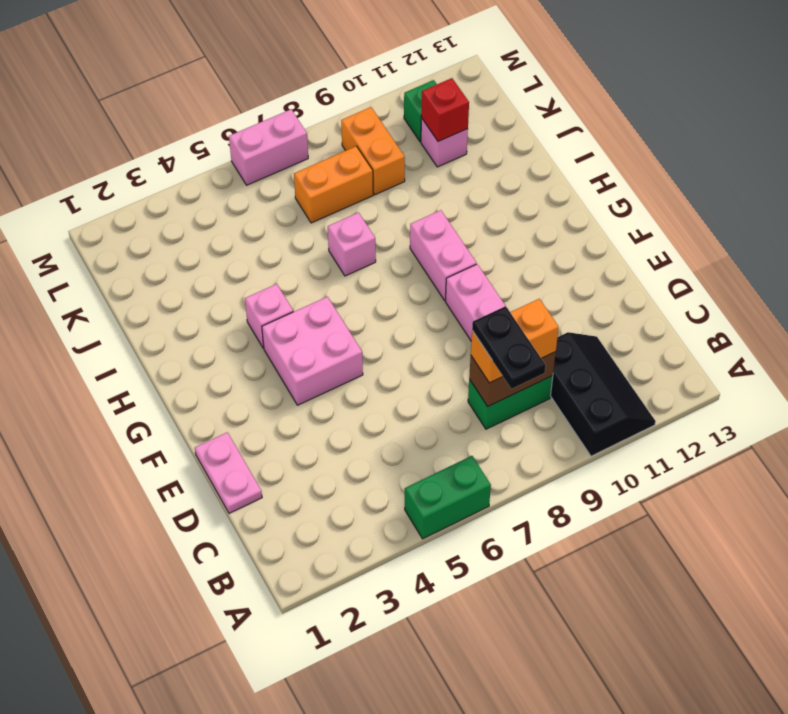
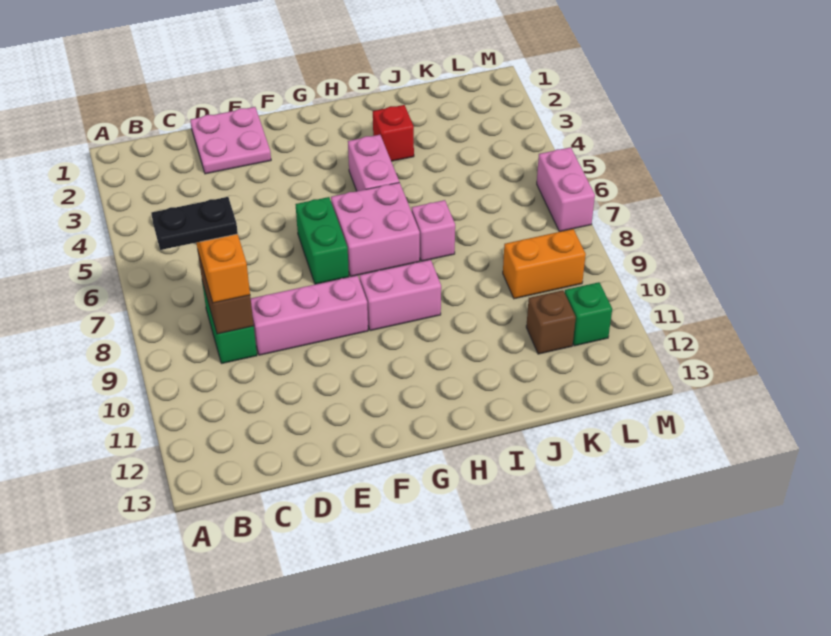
green 1x2 brick [405,456,491,539] -> green 1x2 brick moved to [296,197,349,284]
black 2x3 slope [551,332,656,456] -> none
pink 1x2 plate [195,432,262,513] -> pink 2x2 plate [190,107,271,174]
pink 2x2 brick [262,297,363,405] -> pink 2x2 brick moved to [331,183,420,277]
pink 1x1 brick [245,284,293,348] -> pink 1x2 brick [348,135,399,191]
orange 1x2 brick [294,146,373,223] -> none
pink 1x1 brick [421,118,468,167] -> brown 1x1 brick [526,290,576,354]
red 1x1 brick [421,78,469,142] -> red 1x1 brick moved to [373,105,414,161]

